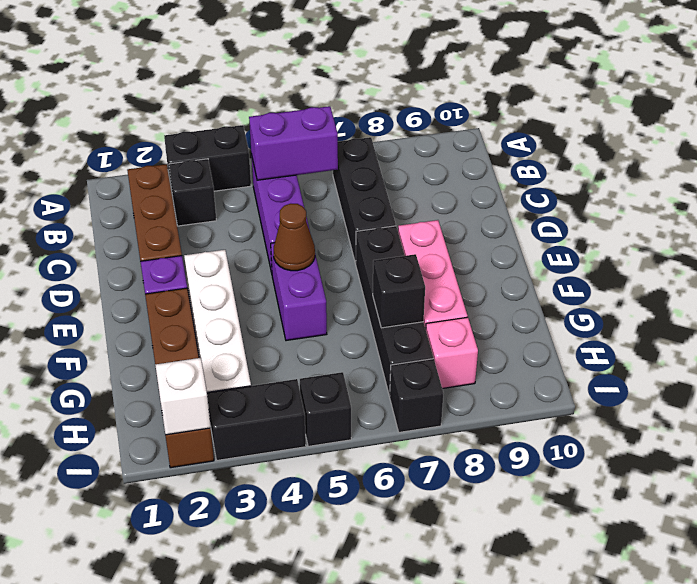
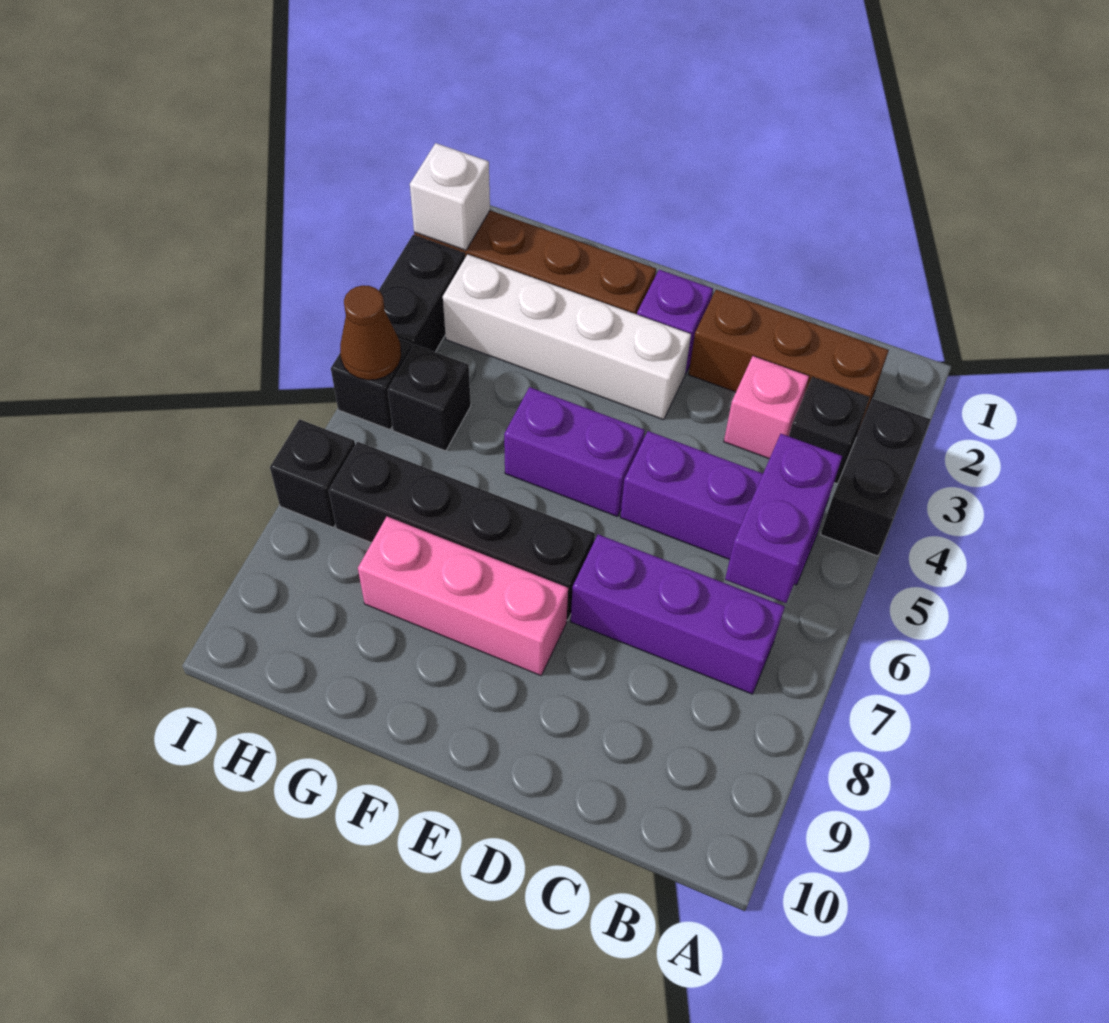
black 1x3 brick [333,137,396,264] -> purple 1x3 brick [571,535,785,694]
brown 1x1 cone [274,204,315,271] -> brown 1x1 cone moved to [340,285,401,380]
black 1x1 brick [373,254,425,328] -> black 1x1 brick moved to [388,345,471,451]
pink 1x1 brick [426,317,478,389] -> pink 1x1 brick moved to [724,356,809,459]

